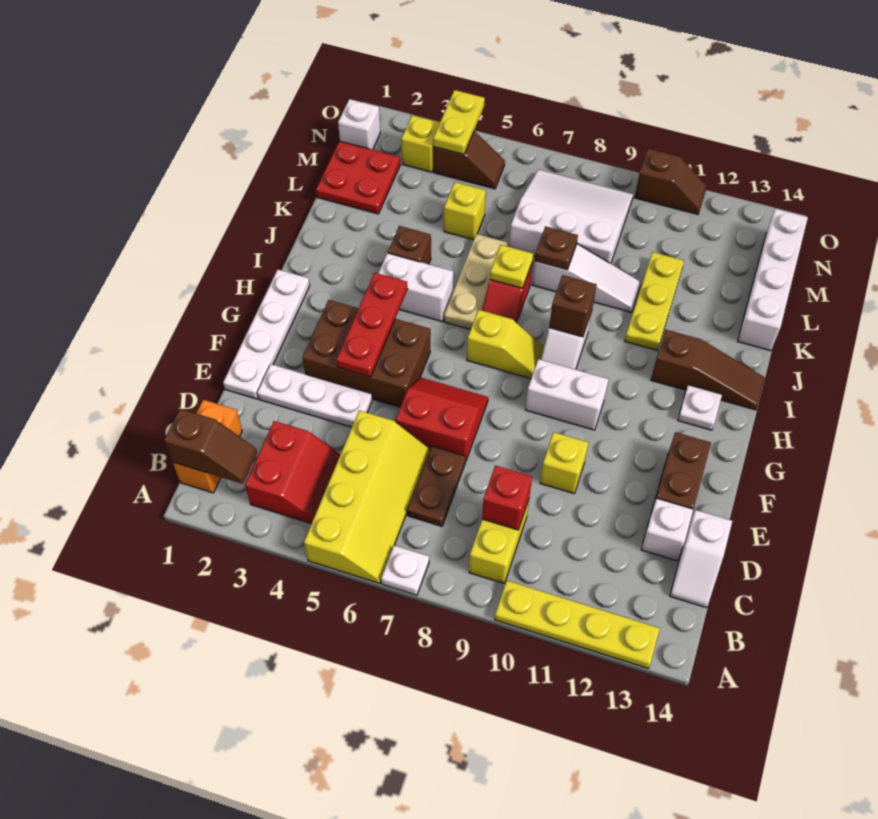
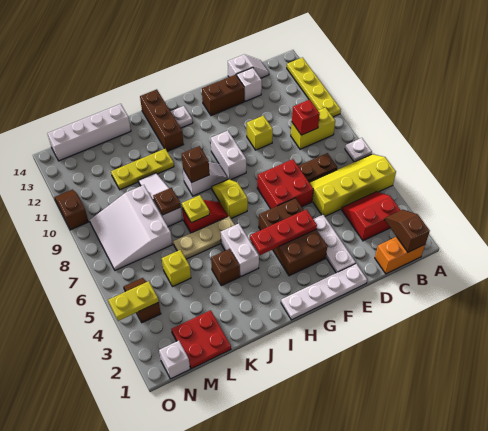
red 2x2 slope [396,377,488,460] -> red 2x2 brick [257,159,313,209]
brown 1x3 slope [651,330,765,410] -> brown 1x3 brick [140,89,183,151]
yellow 1x1 brick [401,115,440,172] -> none

